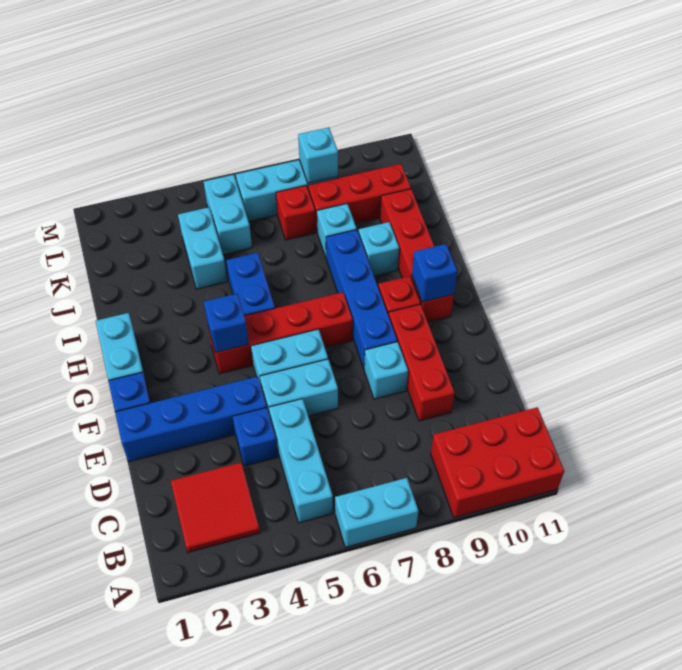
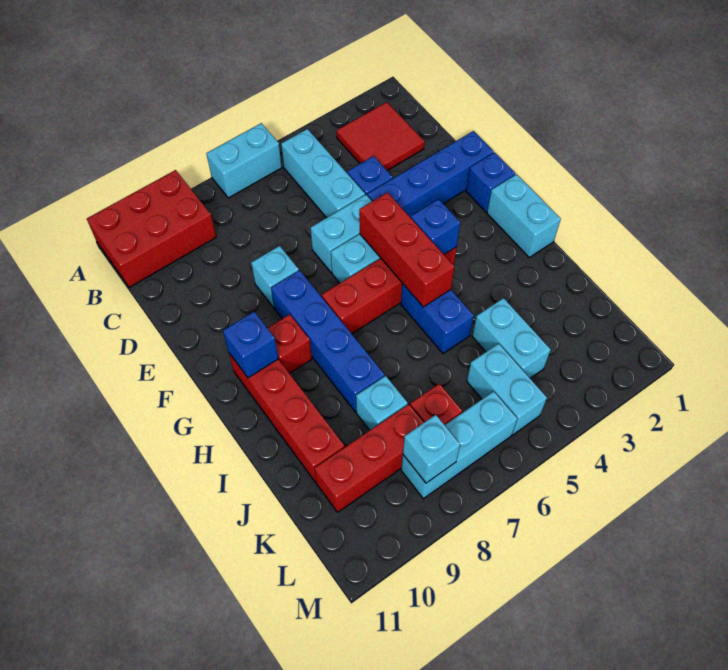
red 1x3 brick [389,304,455,421] -> red 1x3 brick moved to [359,193,454,307]
cyan 1x1 brick [359,222,399,276] -> none

